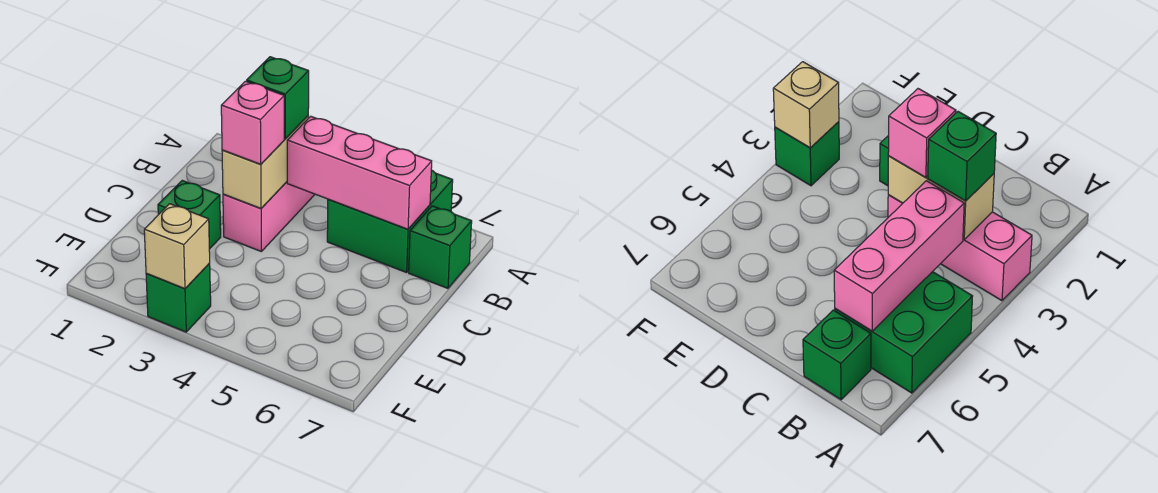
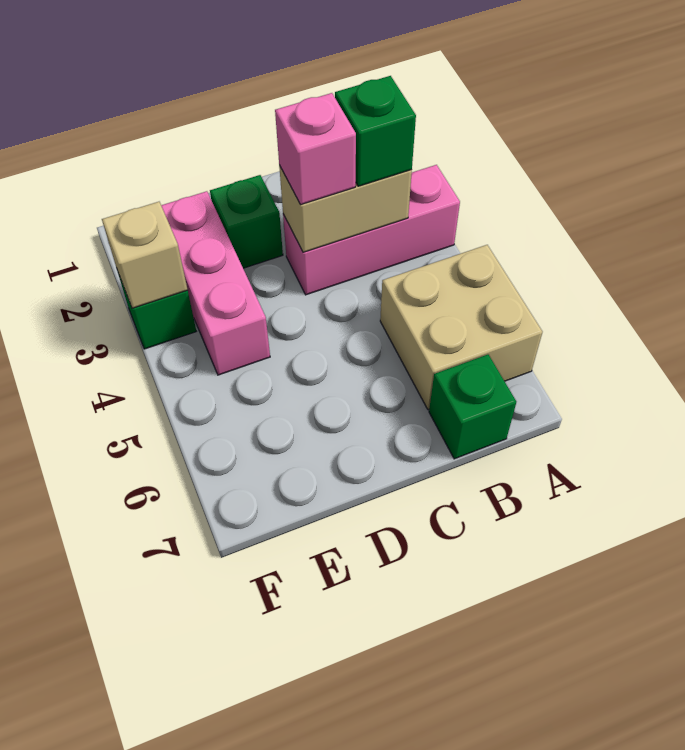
green 2x2 brick [327,170,453,272] -> tan 2x2 brick [380,245,543,410]
pink 1x3 brick [287,116,432,229] -> pink 1x3 brick moved to [161,191,270,375]

